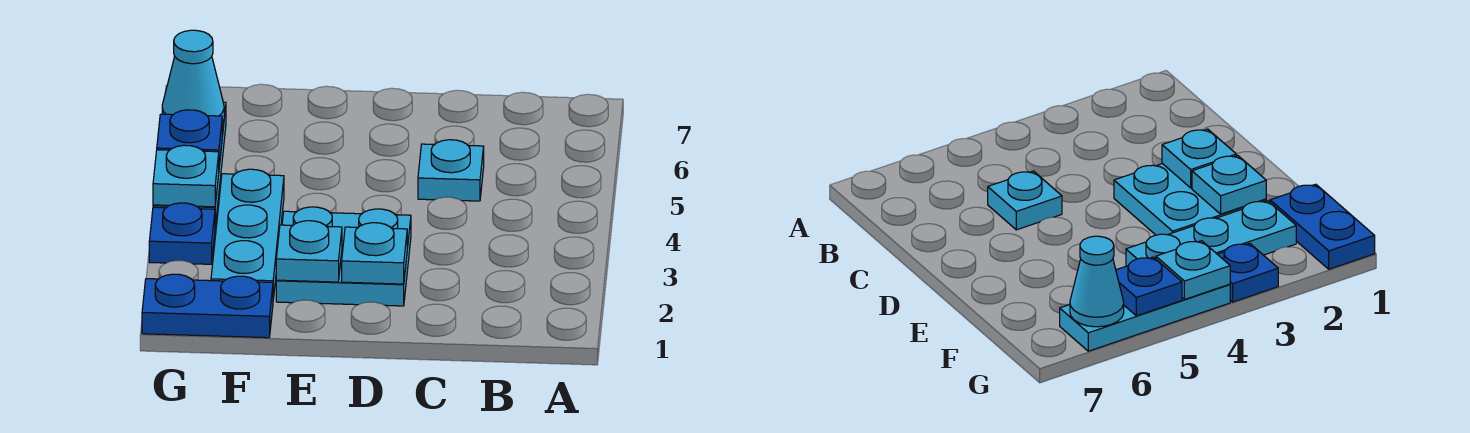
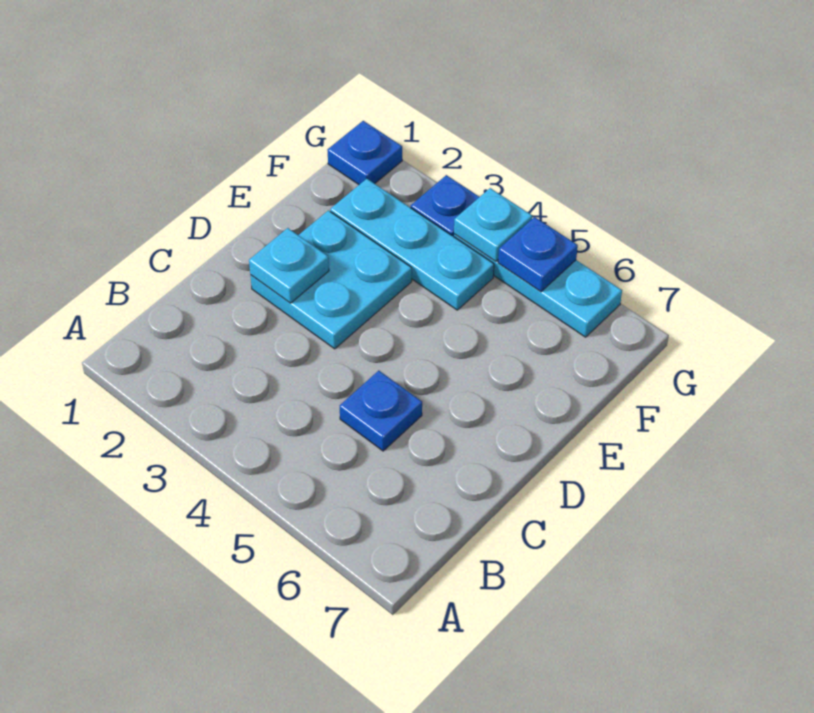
cyan 1x1 plate [418,140,484,201] -> blue 1x1 plate [340,371,422,451]
cyan 1x1 plate [276,221,342,282] -> none
blue 1x2 plate [142,274,273,338] -> blue 1x1 plate [328,121,402,185]
cyan 1x1 cone [162,30,224,123] -> none

